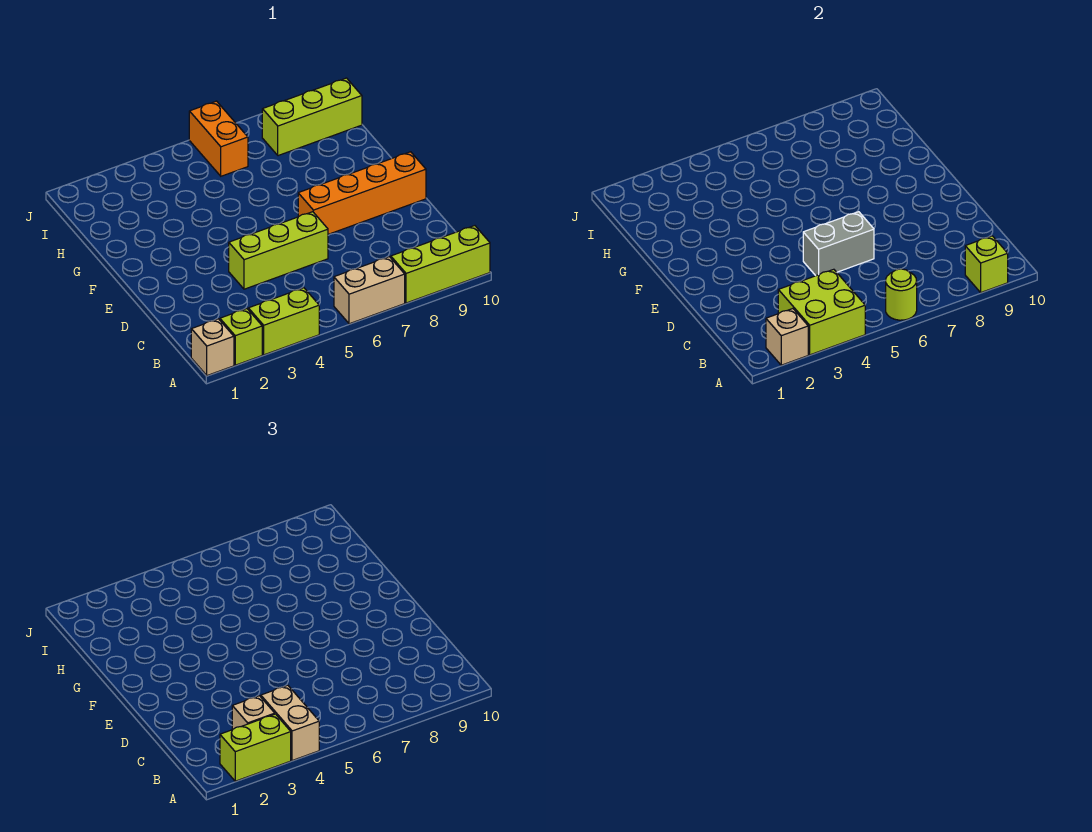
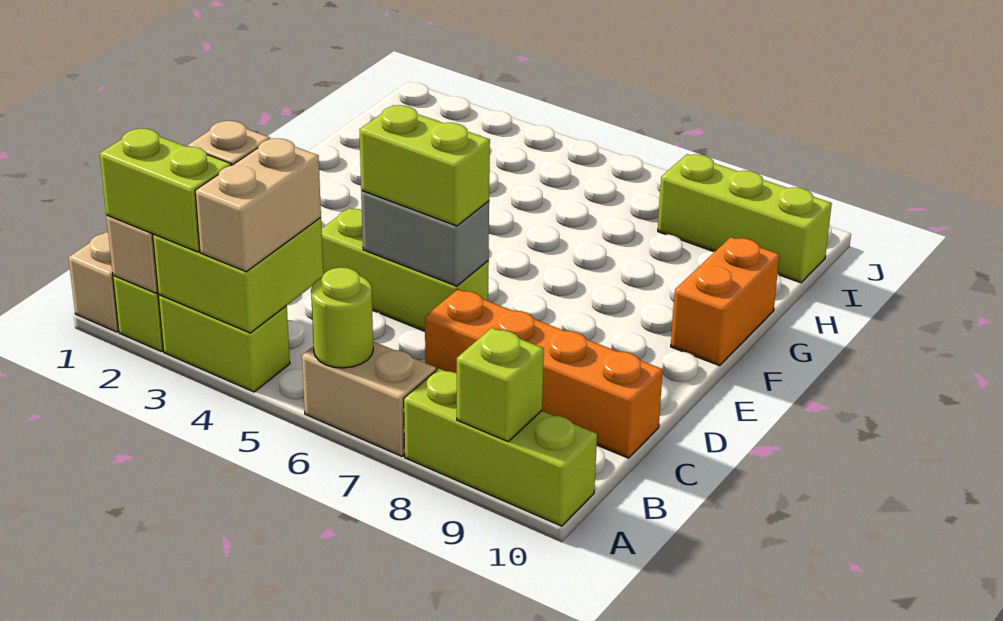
none -> lime 1x2 brick [359,105,490,226]
orange 1x4 brick [298,152,426,234] -> orange 1x4 brick moved to [425,289,663,458]
orange 1x2 brick [189,101,248,176] -> orange 1x2 brick moved to [671,237,779,366]

